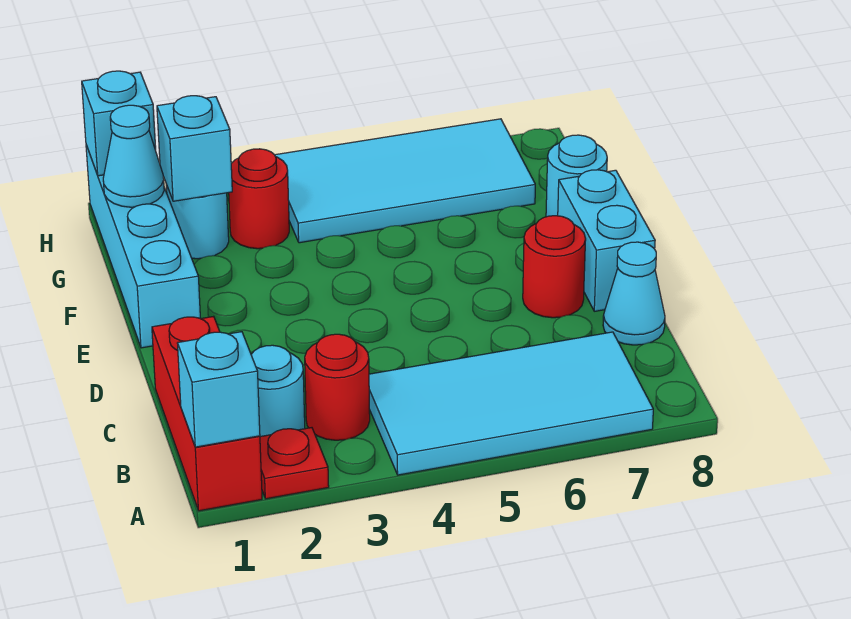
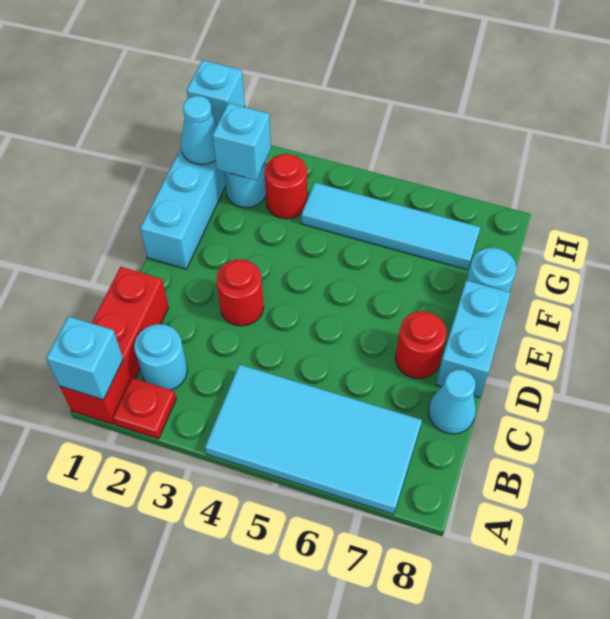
red 1x1 round brick [305,334,370,440] -> red 1x1 round brick moved to [216,259,264,326]
cyan 2x4 tile [275,119,535,243] -> cyan 1x4 tile [301,183,480,270]

